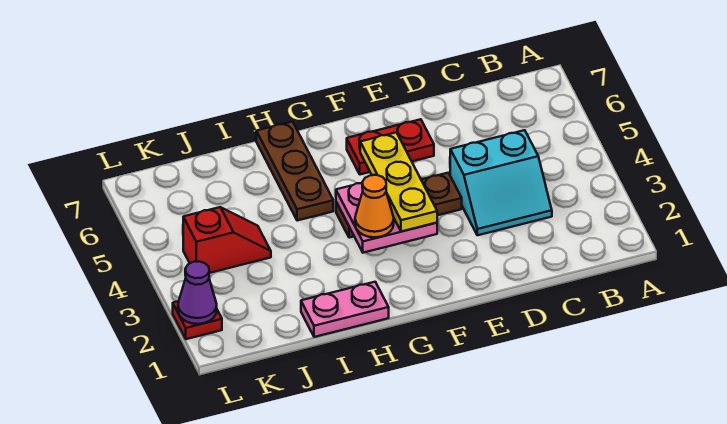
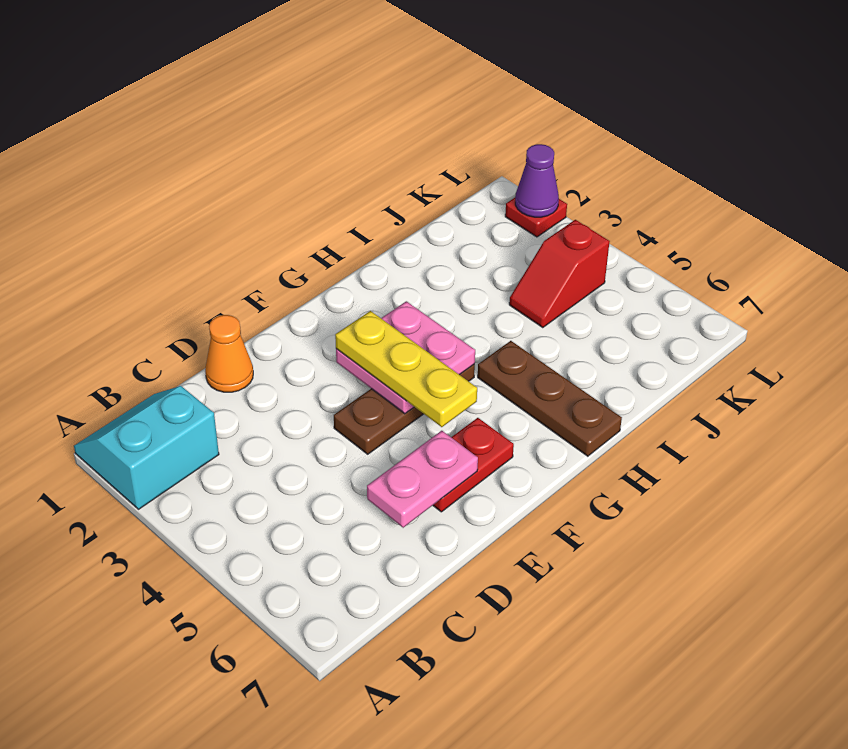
cyan 2x2 slope [450,130,552,235] -> cyan 2x2 slope moved to [74,386,219,509]
orange 1x1 cone [355,175,394,237] -> orange 1x1 cone moved to [205,315,253,392]
pink 1x2 plate [301,282,389,337] -> pink 1x2 plate moved to [367,431,478,528]

